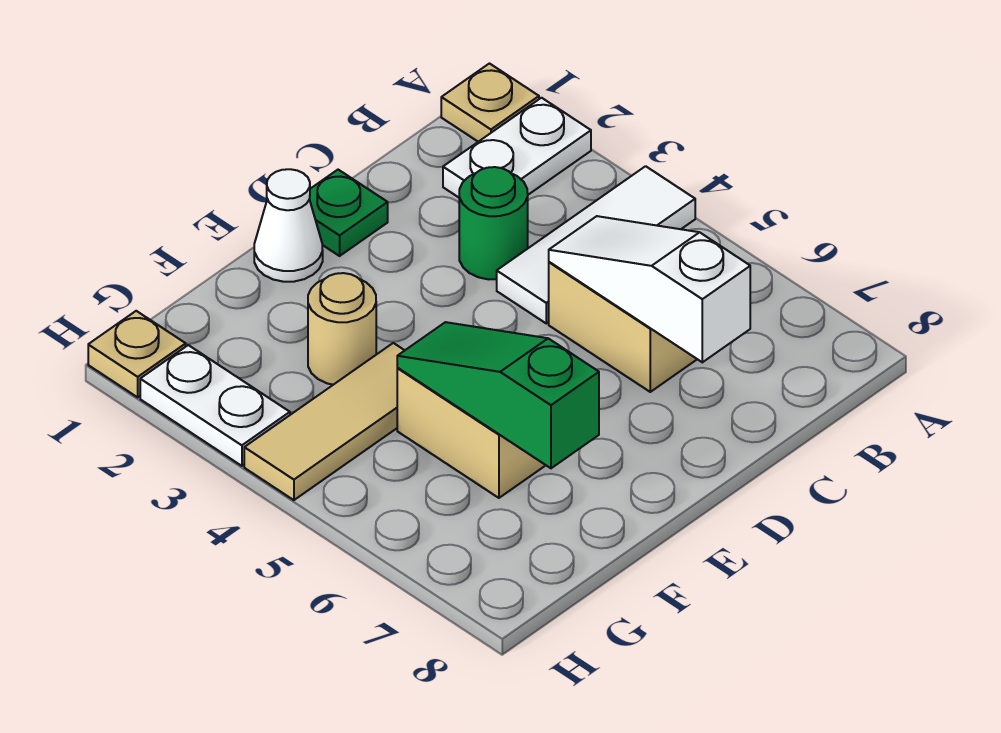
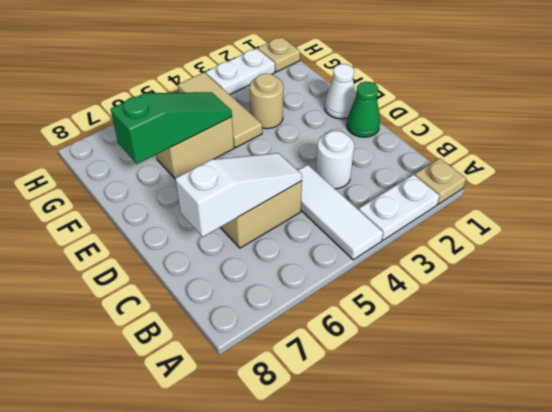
white 1x2 plate [443,98,591,197] -> white 1x2 plate turned to [359,174,440,240]
green 1x1 round brick [459,167,528,279] -> white 1x1 round brick [316,131,354,189]
green 1x1 plate [309,170,388,256] -> green 1x1 cone [347,82,380,137]

